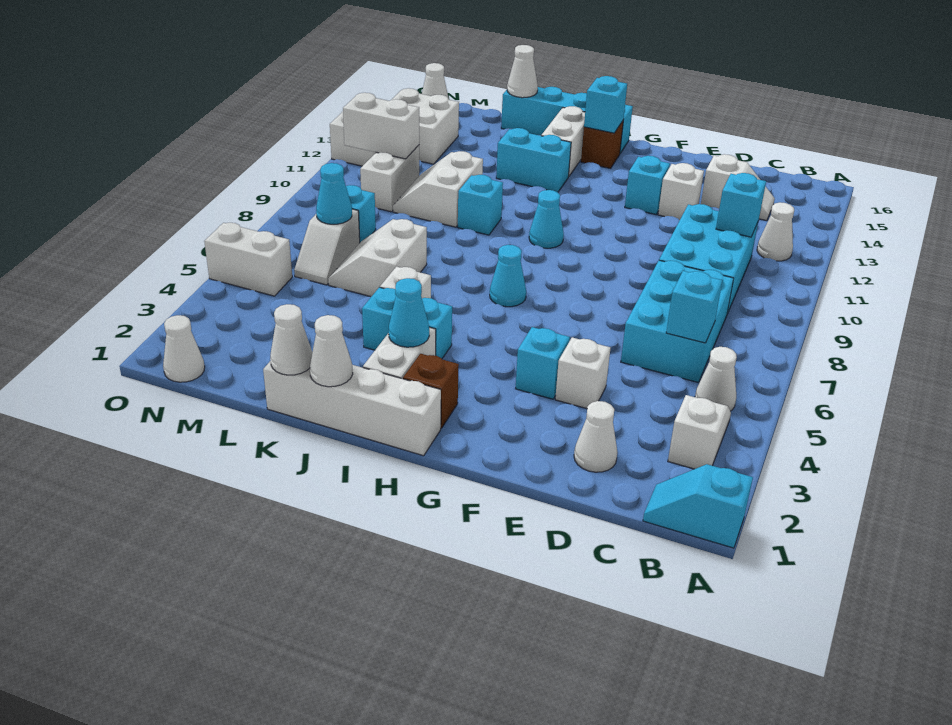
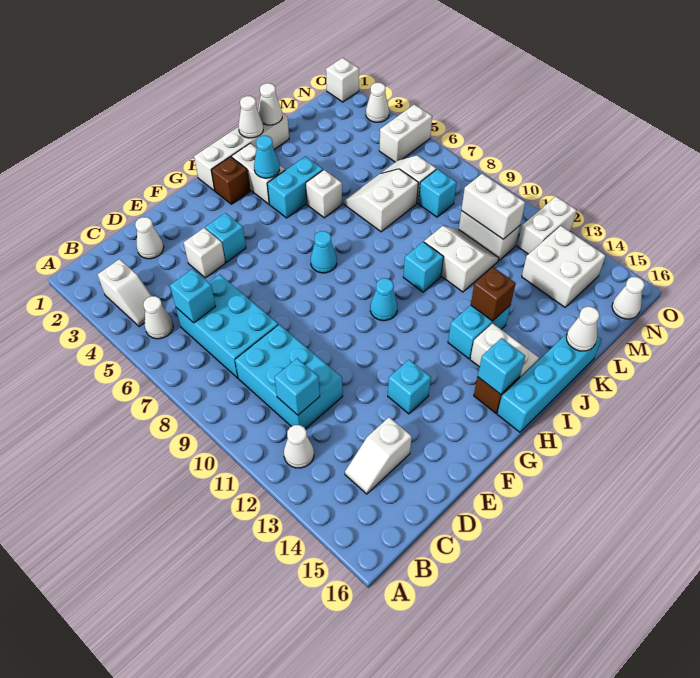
cyan 1x2 slope [643,464,753,548] -> none
white 1x1 brick [658,163,704,220] -> white 1x1 brick moved to [326,58,359,102]
none -> brown 1x1 brick [471,267,516,321]
white 2x2 slope [328,219,427,297] -> white 2x2 slope turned to [344,169,418,232]
cyan 1x1 cone [316,163,352,224] -> none
white 1x2 brick [343,93,419,159] -> white 1x2 brick turned to [461,174,525,239]
white 1x1 cone [163,315,205,382] -> white 1x1 cone moved to [366,83,389,122]

